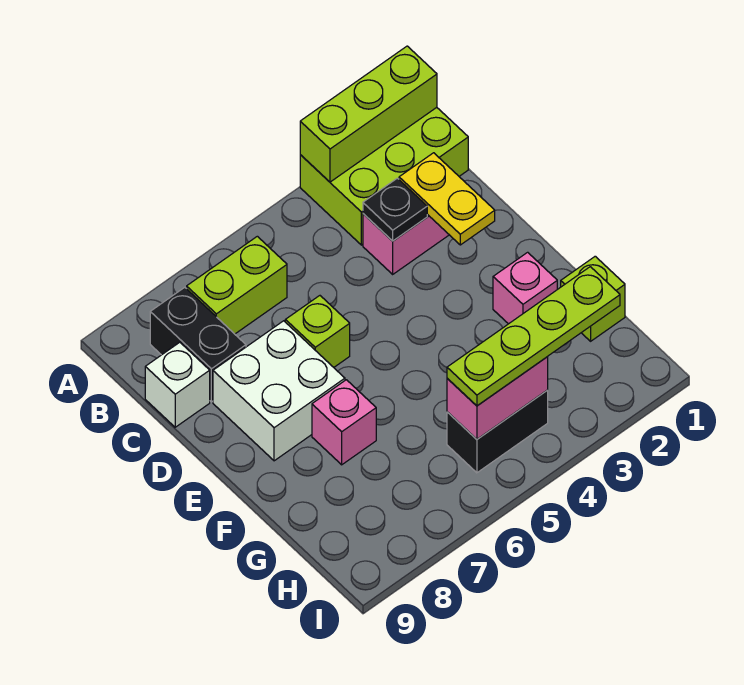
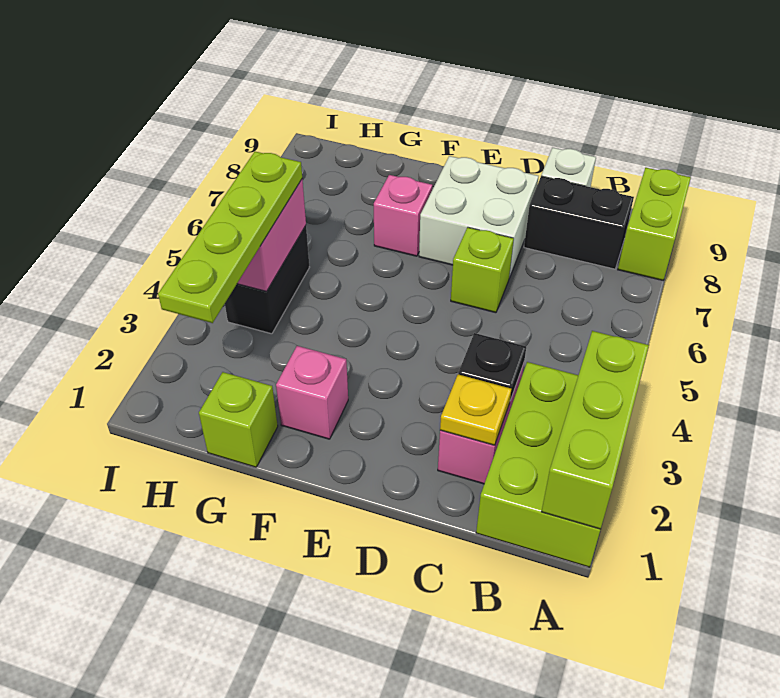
lime 1x2 brick [187,236,287,334] -> lime 1x2 brick moved to [618,168,691,280]
yellow 1x2 plate [399,153,495,245] -> yellow 1x1 plate [440,374,511,445]

